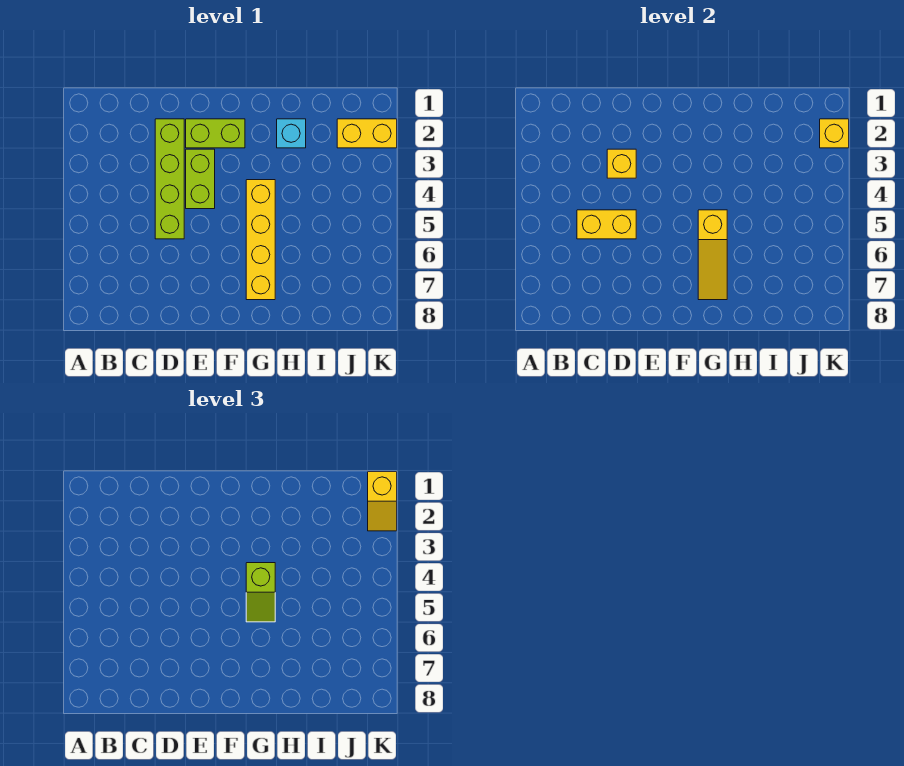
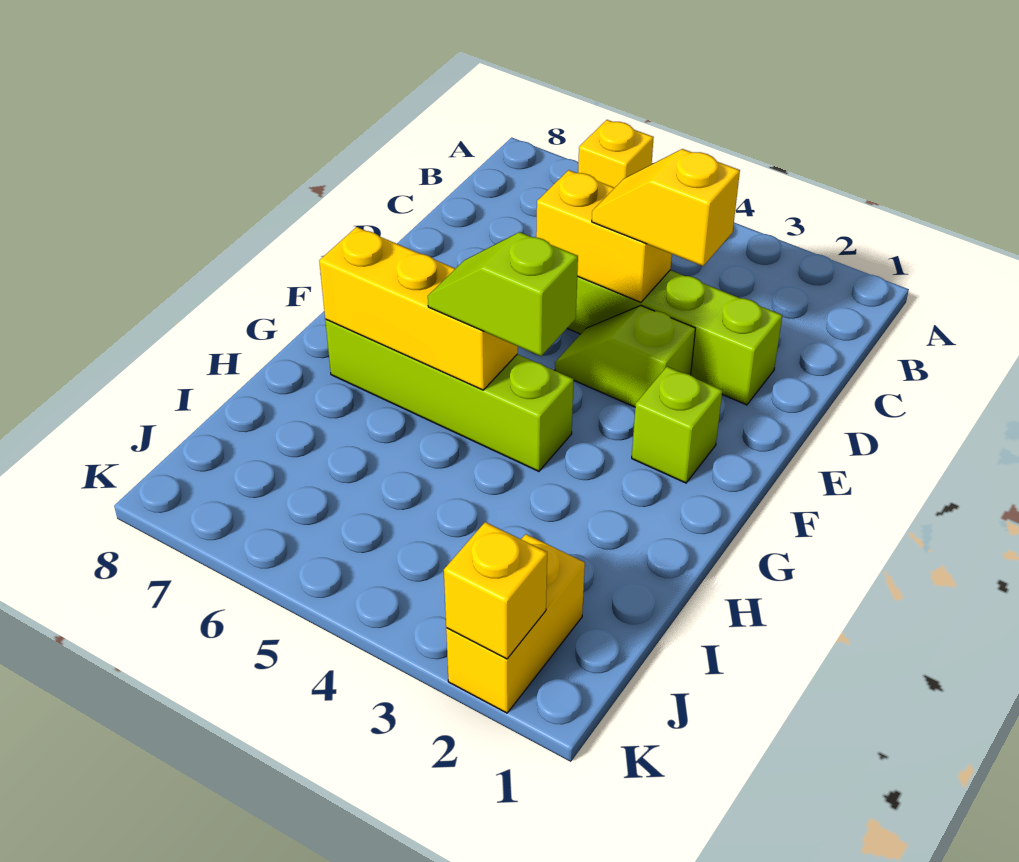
yellow 1x2 brick [577,210,636,239] -> yellow 1x2 brick turned to [536,170,672,302]
yellow 1x1 brick [607,149,636,178] -> yellow 1x1 brick moved to [578,120,654,188]
lime 1x2 brick [186,119,245,148] -> lime 1x1 brick [632,367,722,483]
lime 1x2 brick [186,149,215,209] -> lime 1x2 slope [555,306,695,407]
yellow 1x4 brick [246,180,275,300] -> lime 1x4 brick [325,320,574,471]
yellow 1x3 slope [698,210,727,300] -> yellow 1x3 brick [319,227,518,390]
cyan 1x1 brick [277,119,306,148] -> none
yellow 1x2 slope [368,472,397,531] -> yellow 1x2 slope moved to [592,149,740,266]

